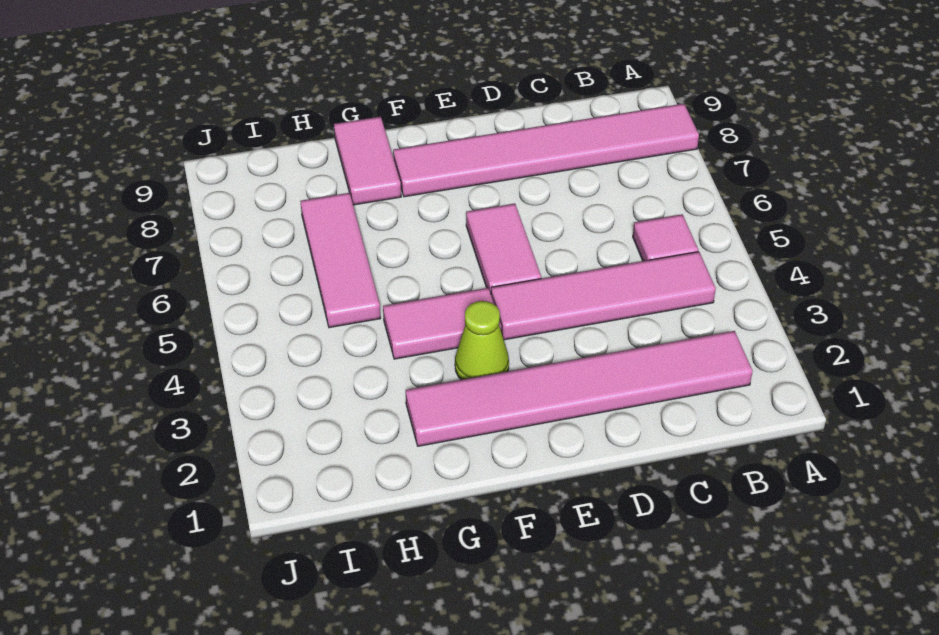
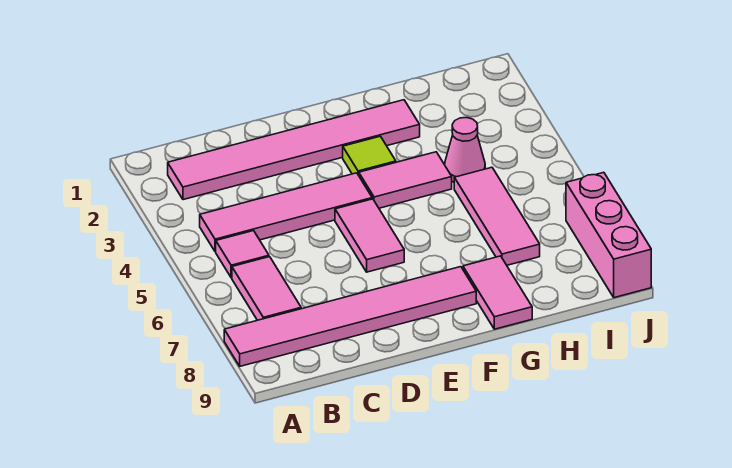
none -> pink 1x2 tile [232,257,301,320]
lime 1x1 cone [455,301,509,380] -> lime 1x1 tile [343,136,396,175]
none -> pink 1x1 cone [445,118,485,182]
none -> pink 1x3 brick [566,172,651,298]

